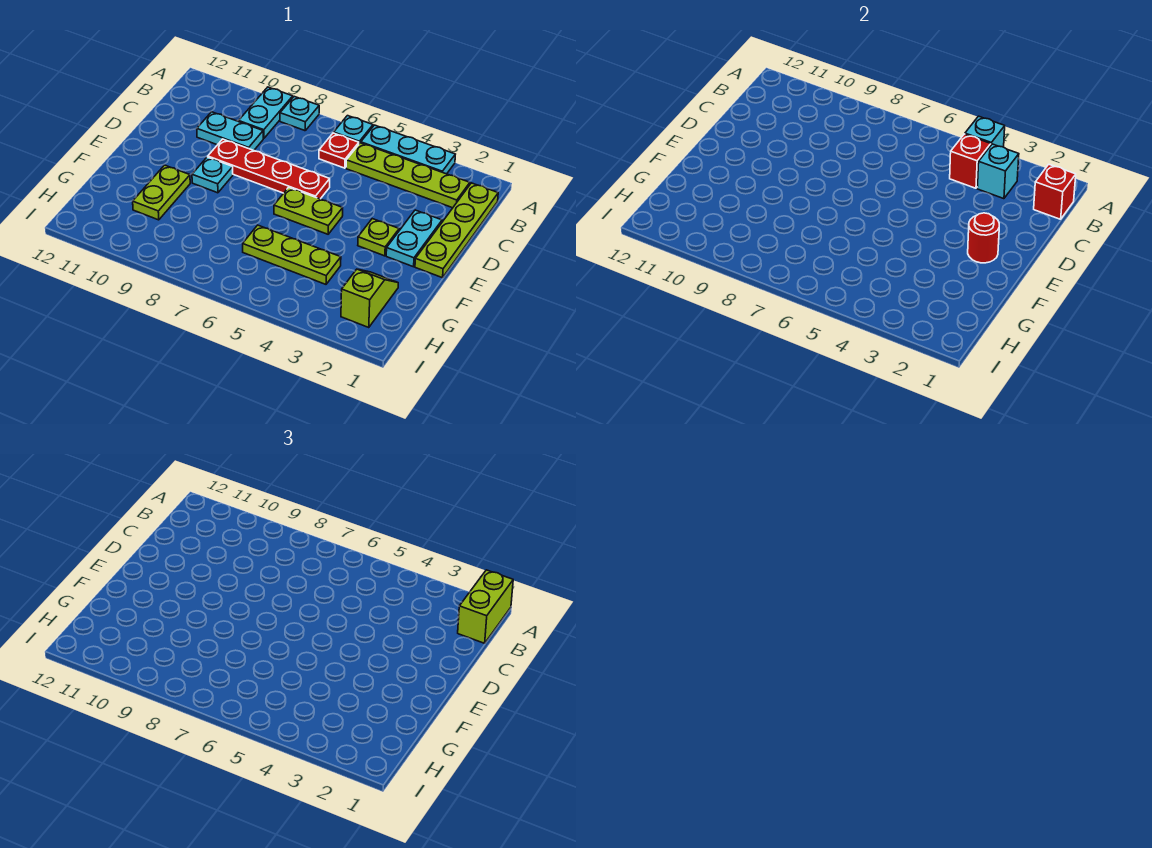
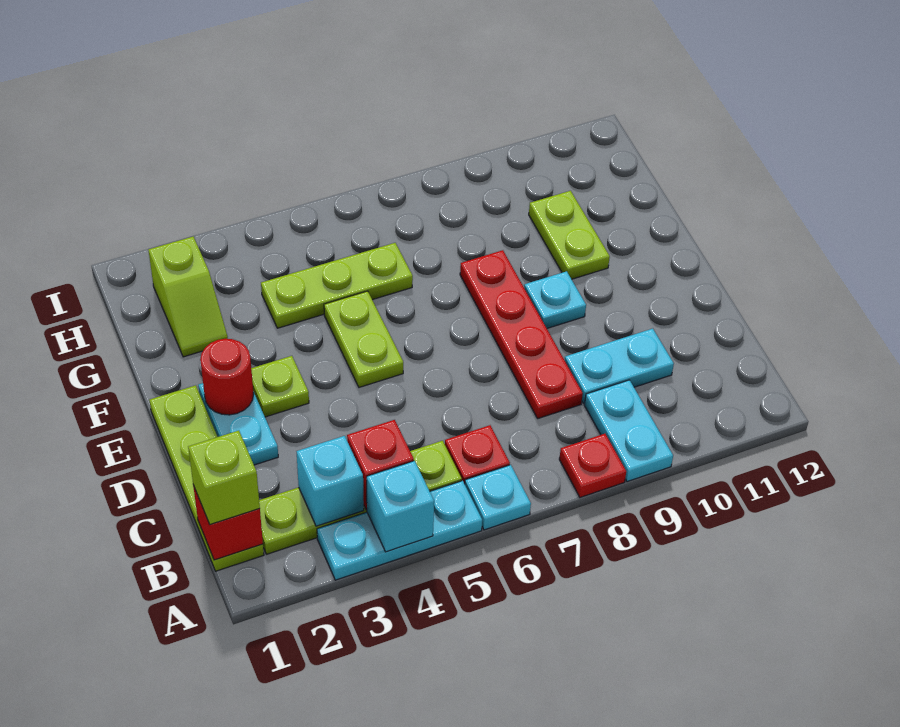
lime 1x2 brick [458,570,513,643] -> lime 1x1 brick [188,431,260,525]
cyan 1x1 plate [280,97,319,131] -> red 1x1 plate [559,434,626,497]
red 1x4 plate [208,139,330,199] -> red 1x4 plate turned to [460,250,583,419]
lime 1x2 plate [274,187,343,234] -> lime 1x2 plate turned to [324,291,403,387]

